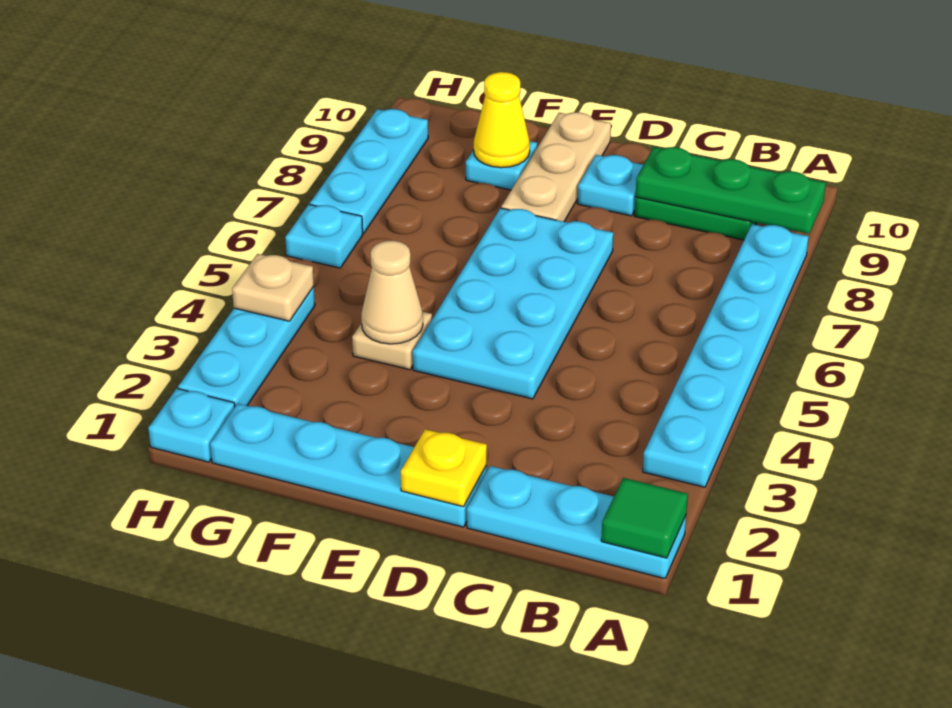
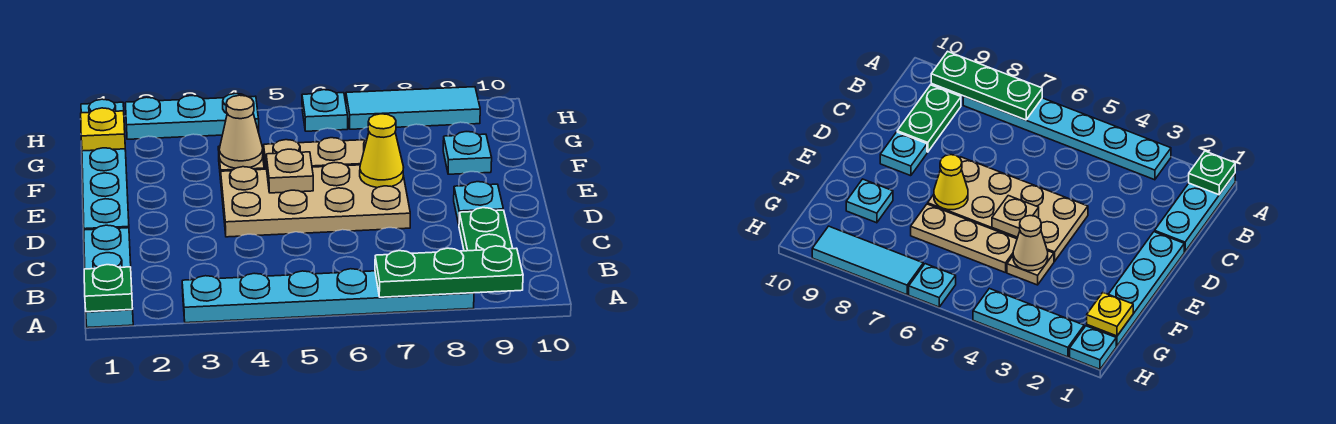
green 1x1 tile [601,478,688,558] -> green 1x1 plate [84,265,133,312]
green 1x3 plate [635,147,826,234] -> green 1x3 plate turned to [375,246,523,297]
yellow 1x1 plate [401,429,487,507] -> yellow 1x1 plate moved to [81,108,125,151]
cyan 2x4 plate [413,208,613,399] -> tan 2x4 plate [221,162,410,237]
tan 1x3 plate [501,112,611,222] -> tan 1x3 plate moved to [264,138,367,169]
yellow 1x1 cone [474,72,530,168] -> yellow 1x1 cone moved to [360,114,404,188]
tan 1x1 plate [232,254,314,321] -> tan 1x1 plate moved to [266,149,313,193]
cyan 1x3 plate [310,109,428,234] -> cyan 1x3 tile [346,87,480,129]

